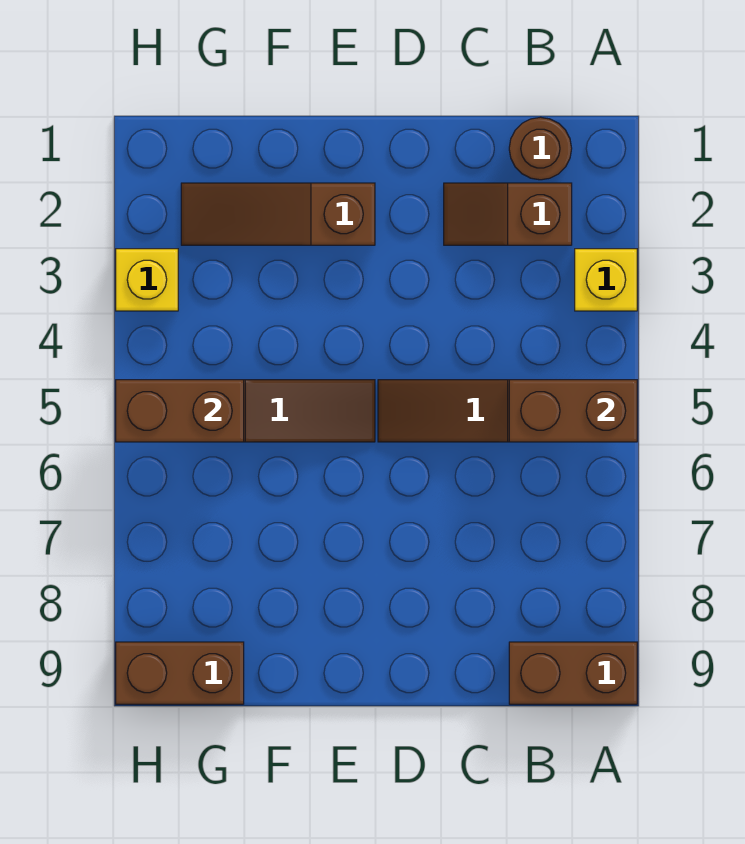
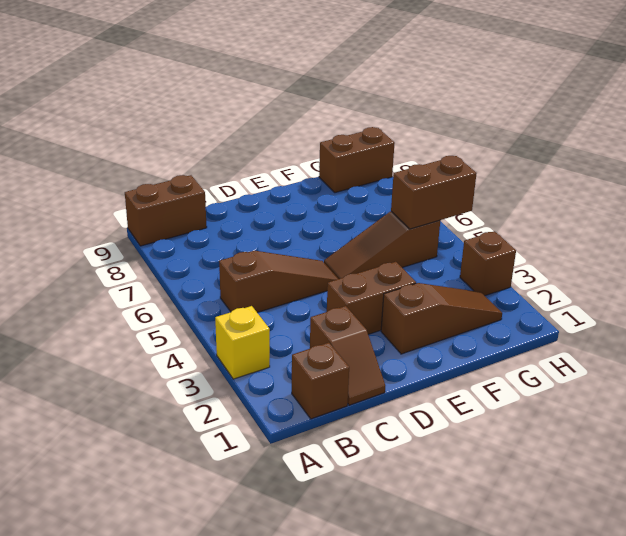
brown 1x2 brick [509,380,637,442] -> brown 1x2 brick moved to [327,262,416,334]
brown 1x1 round brick [509,117,572,180] -> brown 1x1 brick [292,343,349,419]
brown 1x2 slope [444,183,572,245] -> brown 1x2 slope turned to [310,306,385,405]
yellow 1x1 brick [116,249,178,311] -> brown 1x1 brick [460,231,516,296]

